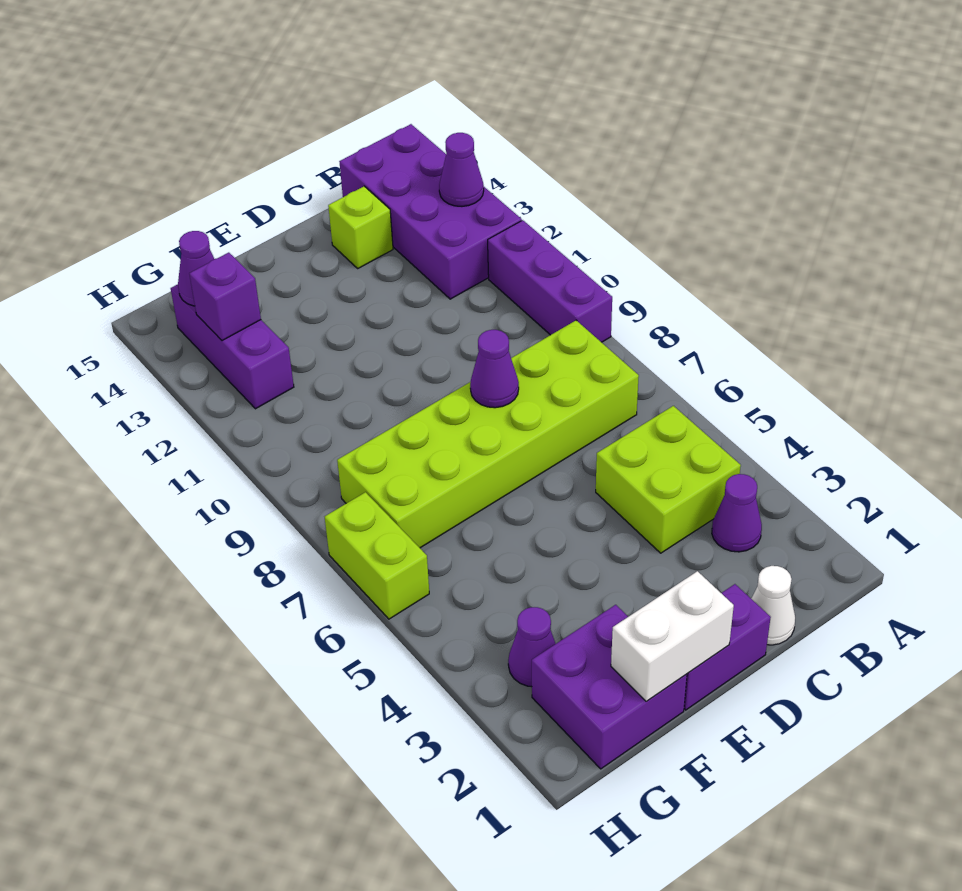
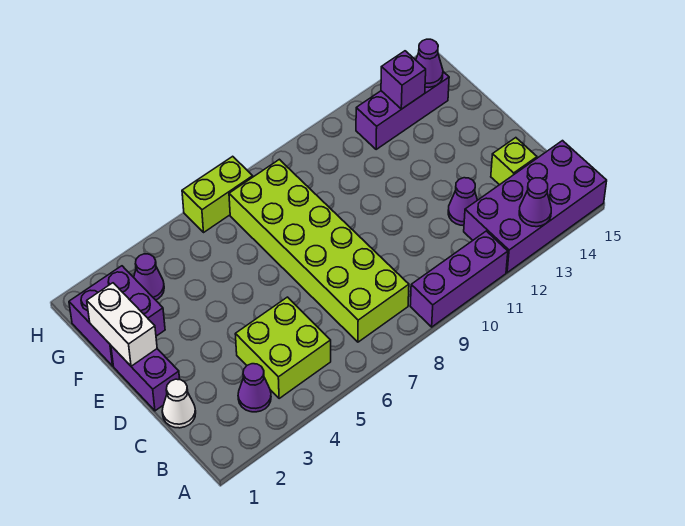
purple 1x1 cone [470,330,519,408] -> purple 1x1 cone moved to [448,178,477,226]

